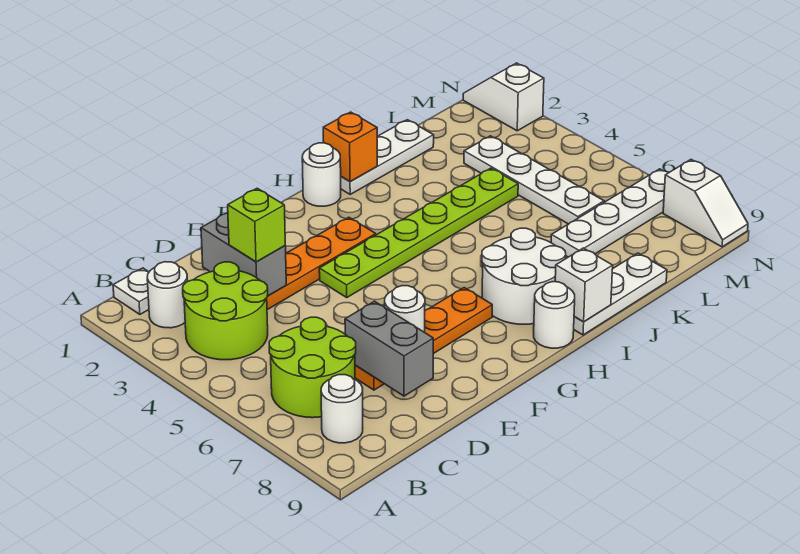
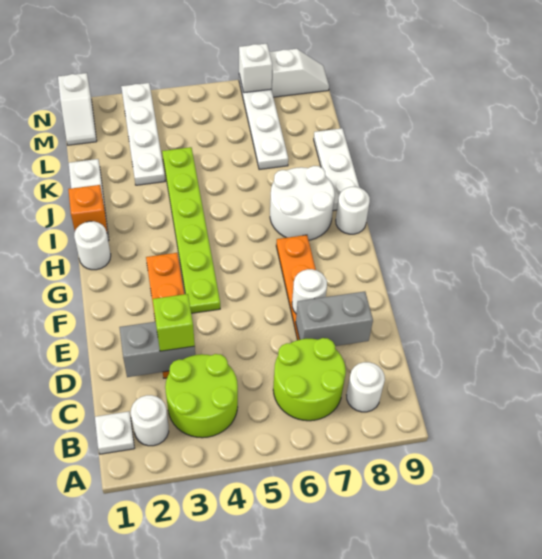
white 1x1 brick [555,248,613,322] -> white 1x1 brick moved to [239,44,272,93]
white 1x4 plate [464,136,604,224] -> white 1x4 plate turned to [121,83,165,185]
white 1x2 slope [463,63,544,131] -> white 1x2 slope turned to [58,73,97,145]

